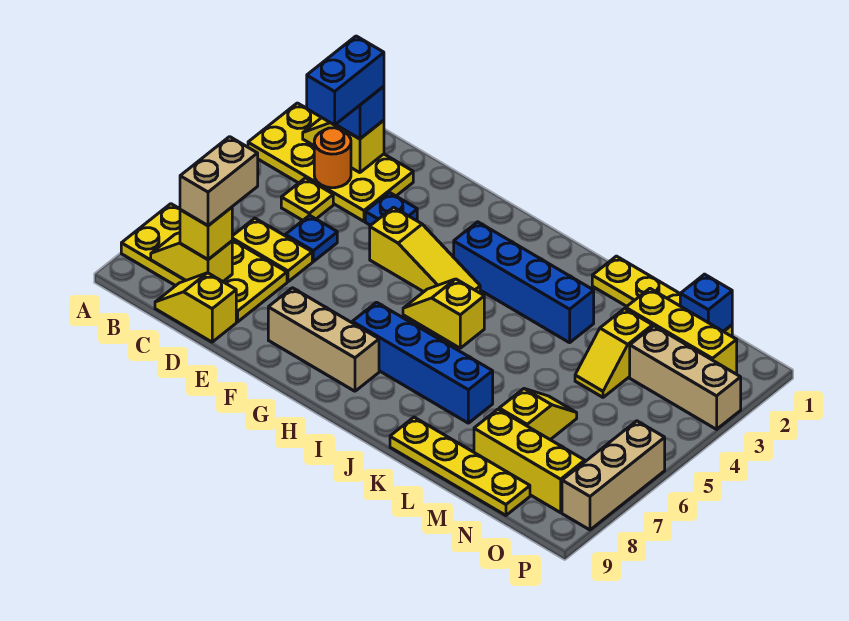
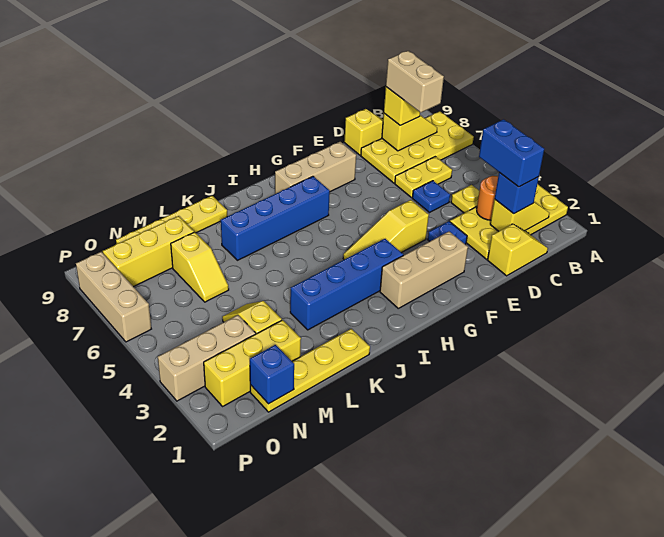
none -> tan 1x3 brick [380,232,468,308]
yellow 1x2 slope [403,279,484,348] -> yellow 1x2 slope moved to [488,224,548,276]

